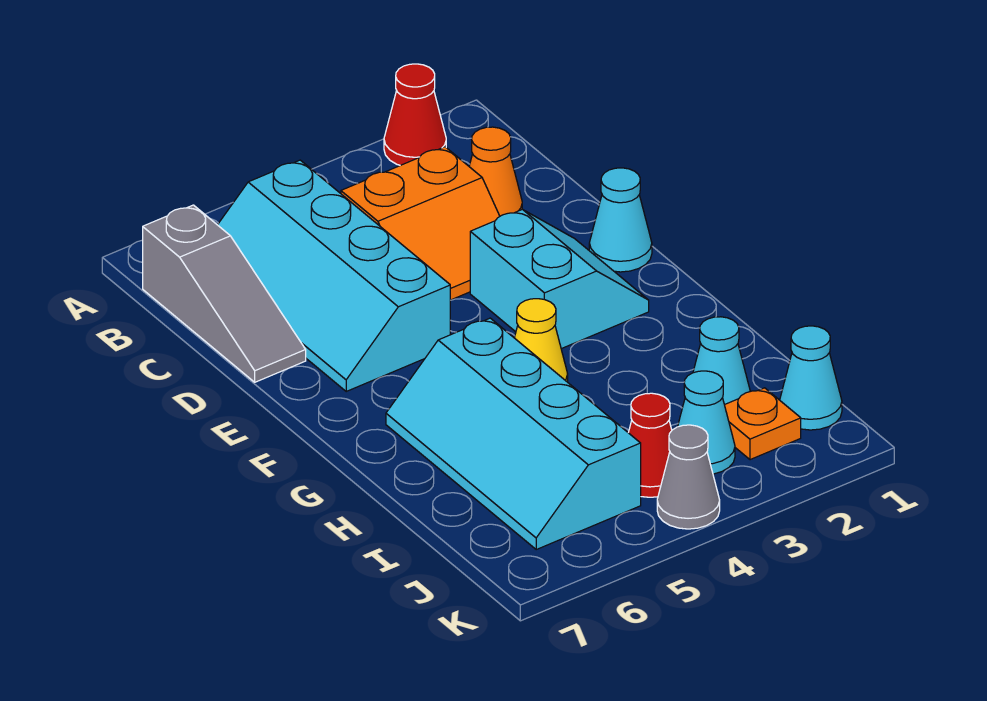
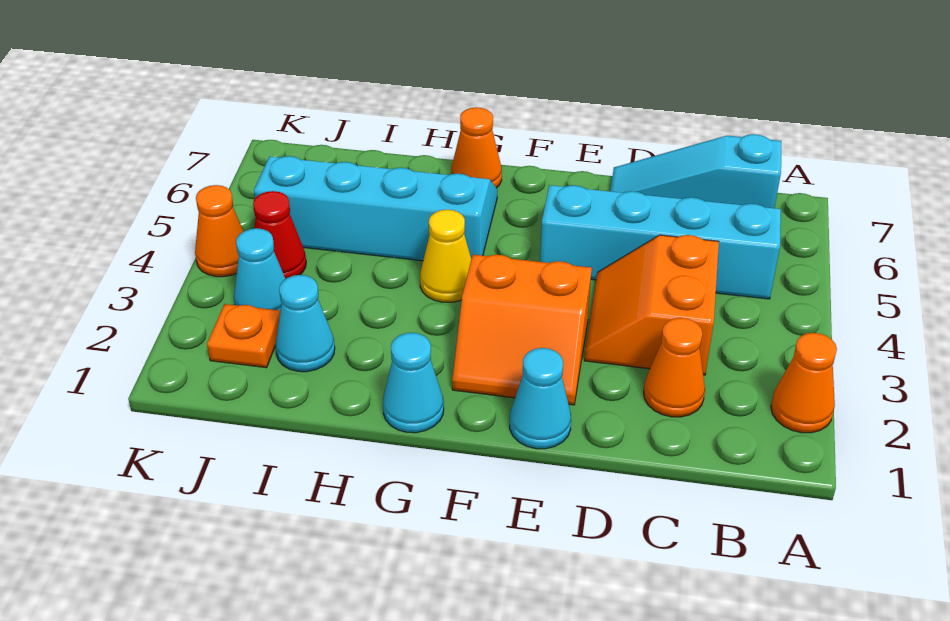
red 1x1 cone [384,64,446,165] -> orange 1x1 cone [771,333,837,433]
grey 1x3 slope [143,205,306,382] -> cyan 1x3 slope [610,134,781,208]
cyan 2x2 slope [470,209,649,349] -> orange 2x2 slope [452,255,592,405]
none -> orange 1x1 cone [451,107,502,188]
cyan 1x1 cone [780,326,842,430] -> cyan 1x1 cone moved to [383,333,444,433]
grey 1x1 cone [657,425,720,529] -> orange 1x1 cone [195,185,243,277]

